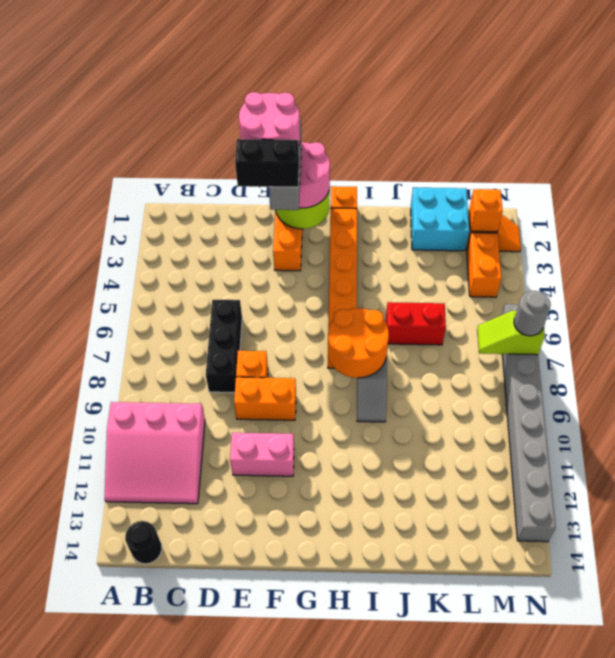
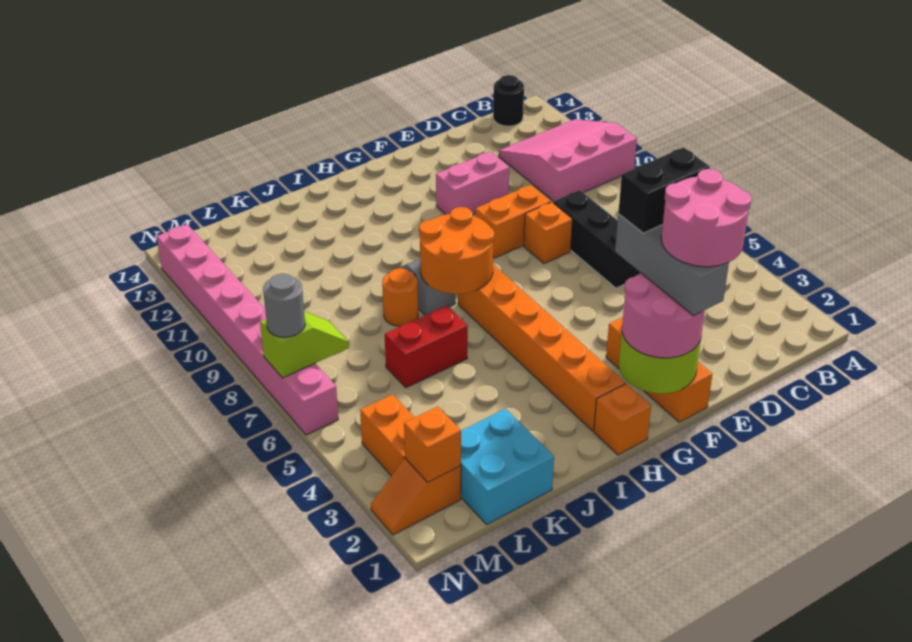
none -> orange 1x1 round brick [382,268,418,326]
grey 1x8 brick [502,304,556,542] -> pink 1x8 brick [157,224,338,435]

